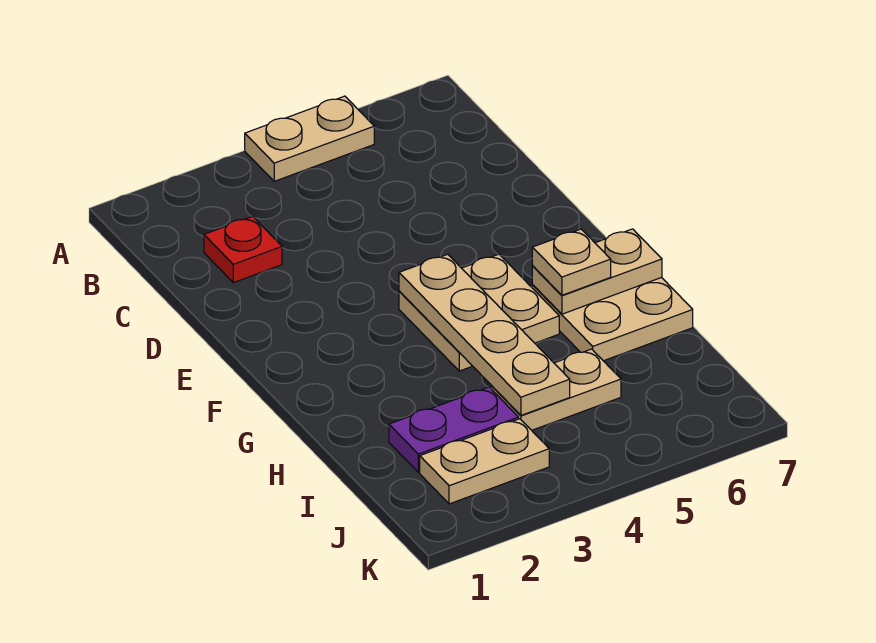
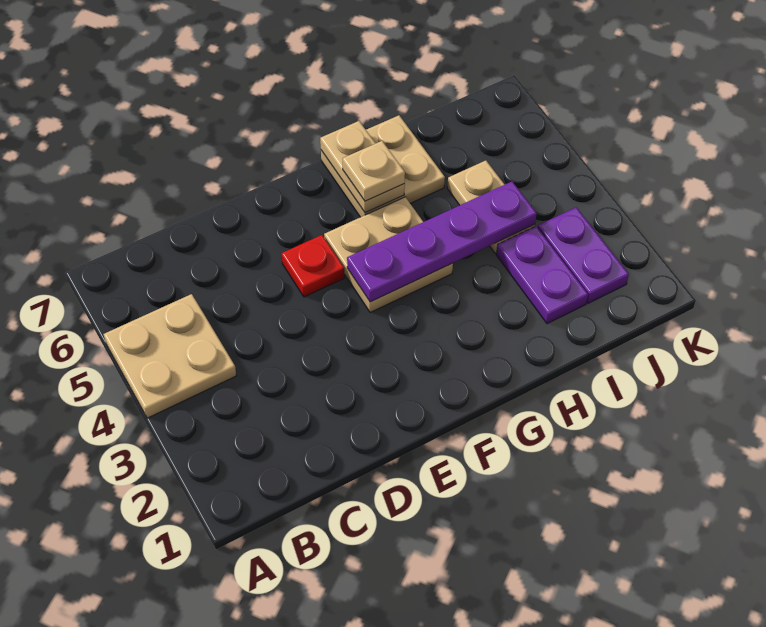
tan 1x2 plate [245,96,374,181] -> tan 2x2 plate [104,294,236,418]
red 1x1 plate [204,216,282,283] -> red 1x1 plate moved to [282,235,344,297]
tan 1x4 plate [399,254,570,415] -> purple 1x4 plate [347,182,537,302]
tan 1x2 plate [420,419,549,504] -> purple 1x2 plate [538,207,629,303]

